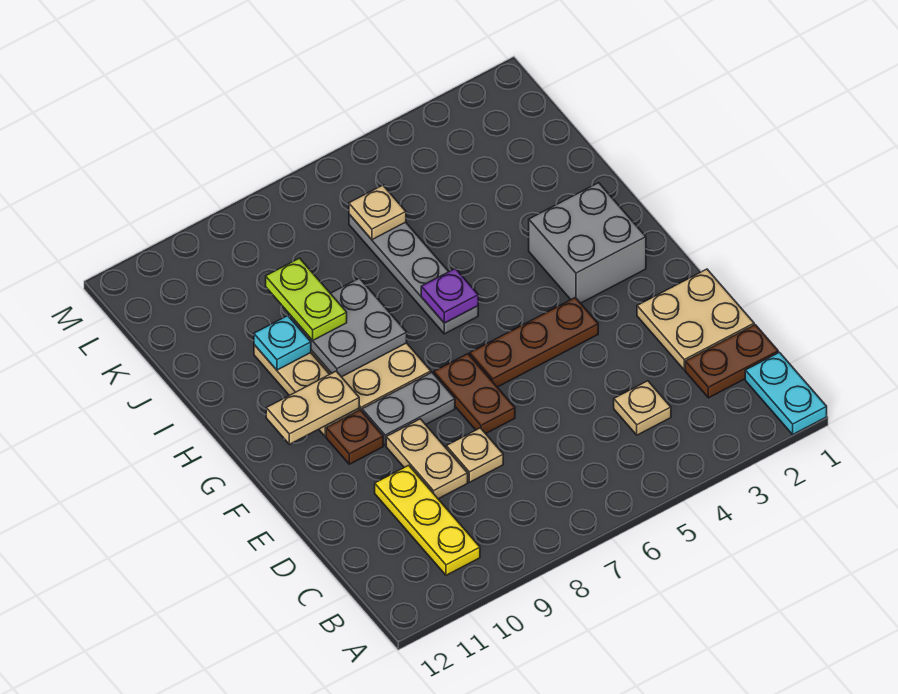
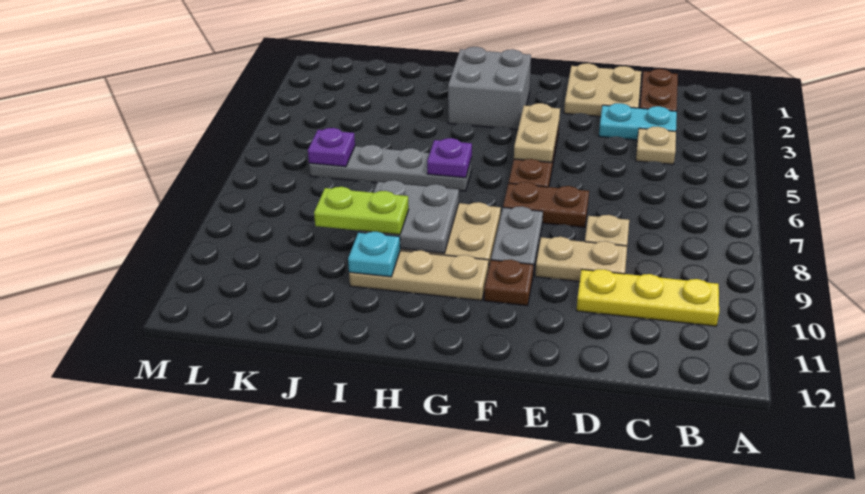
cyan 1x2 plate [745,352,827,434] -> cyan 1x2 plate moved to [599,103,677,140]
tan 1x2 plate [266,371,359,444] -> tan 1x2 plate moved to [514,103,560,162]
tan 1x1 plate [349,185,406,240] -> purple 1x1 plate [308,128,355,167]

